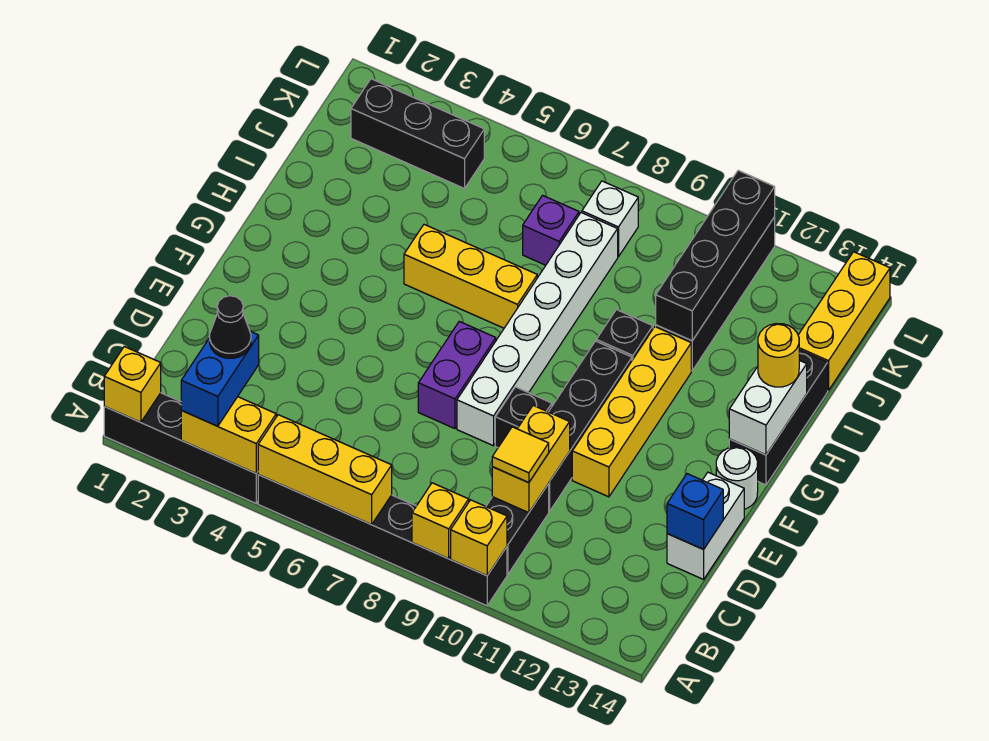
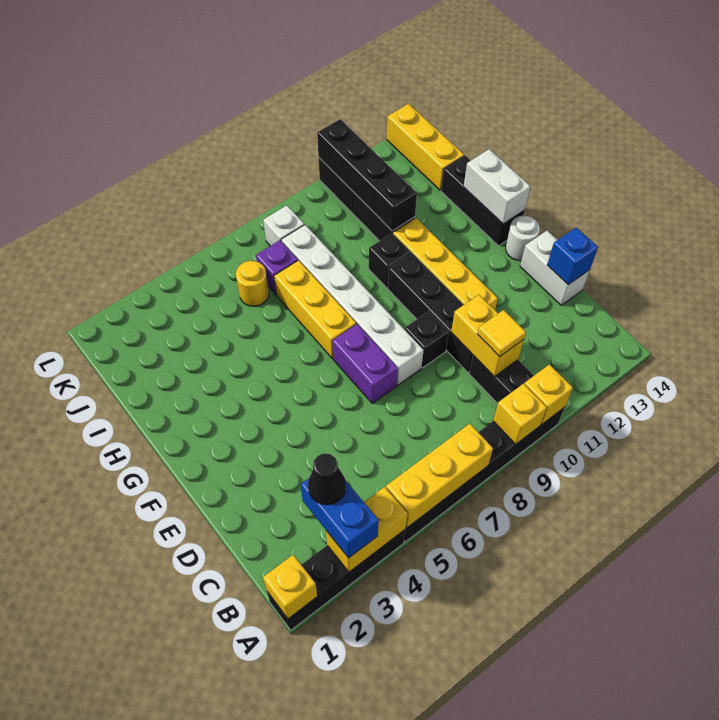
yellow 1x3 brick [404,225,537,328] -> yellow 1x3 brick turned to [274,260,356,358]
yellow 1x1 round brick [758,324,799,387] -> yellow 1x1 round brick moved to [236,261,269,306]
black 1x3 brick [351,79,484,189] -> none

